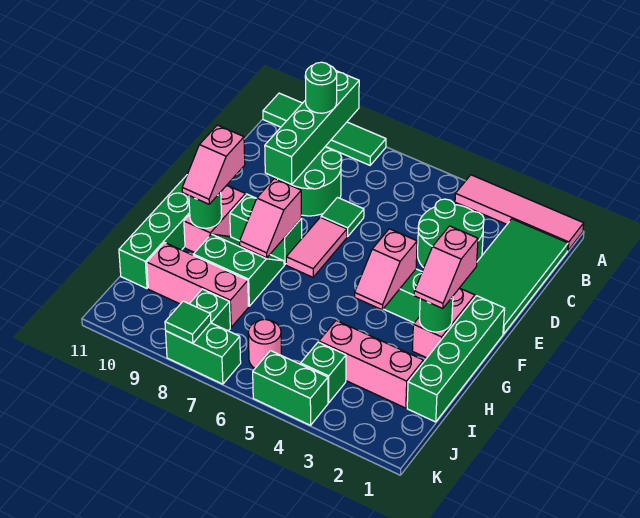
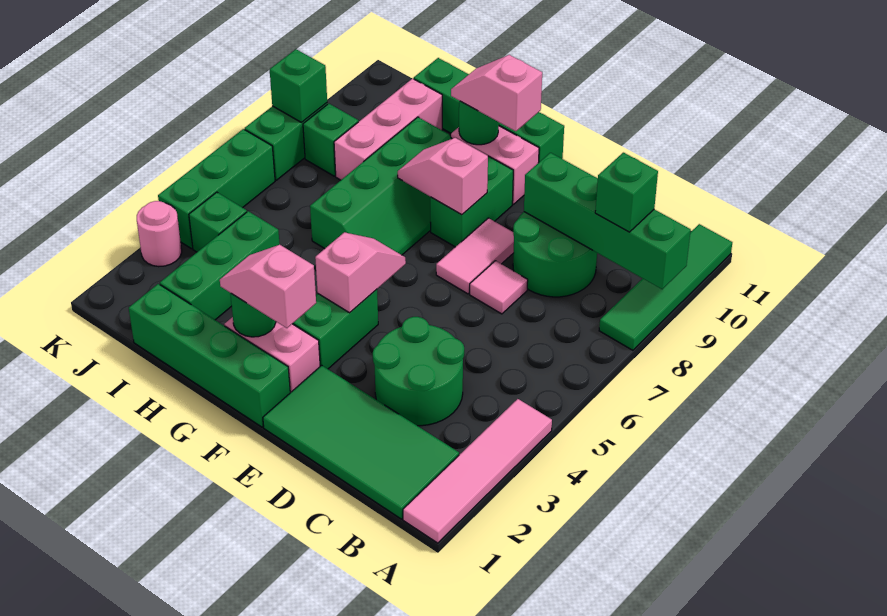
green 1x1 round brick [305,62,337,113] -> green 1x1 brick [595,153,658,232]
green 1x1 tile [321,198,364,237] -> pink 1x1 tile [470,261,528,314]
pink 1x2 tile [286,217,347,277] -> pink 1x2 tile turned to [436,218,514,294]
pink 1x2 slope [355,229,417,310] -> pink 1x2 slope turned to [315,232,406,313]
green 2x2 slope [193,234,284,306] -> green 2x4 slope [310,117,452,255]
pink 1x3 brick [319,321,423,408] -> green 1x3 brick [160,211,280,320]
pink 1x1 round brick [248,319,281,368] -> pink 1x1 round brick moved to [137,201,182,267]
green 1x2 brick [253,351,328,425] -> green 1x3 brick [158,129,275,249]
green 1x1 tile [165,301,211,343] -> green 1x1 brick [270,49,327,122]

